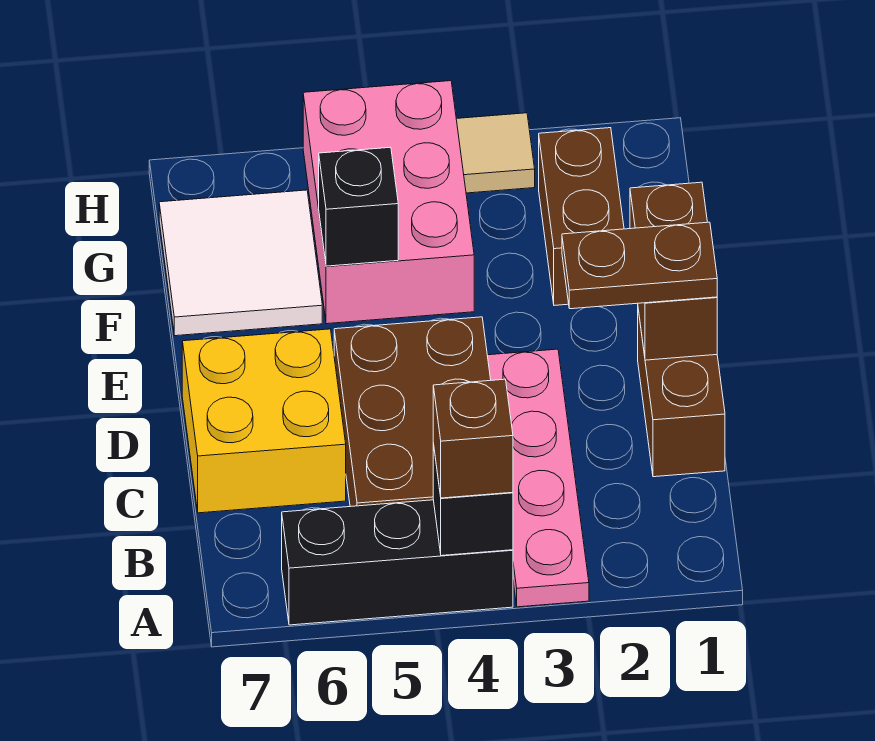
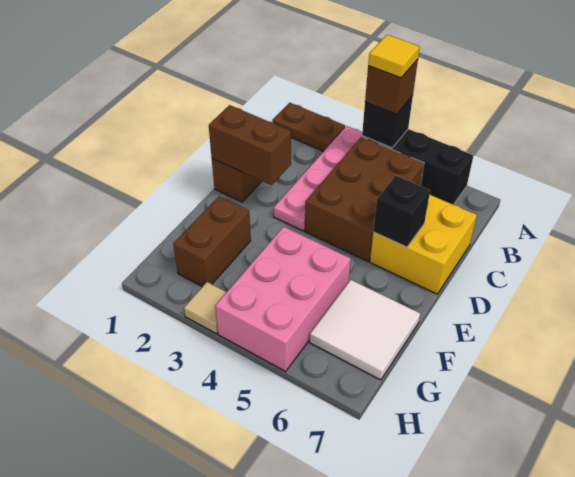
none -> yellow 1x1 tile [368,35,420,78]
brown 1x2 brick [630,182,717,360] -> brown 1x2 brick turned to [209,105,291,185]
brown 1x2 plate [562,222,717,309] -> brown 1x2 plate moved to [272,103,345,151]
black 1x1 brick [319,147,398,266] -> black 1x1 brick moved to [373,176,430,247]

